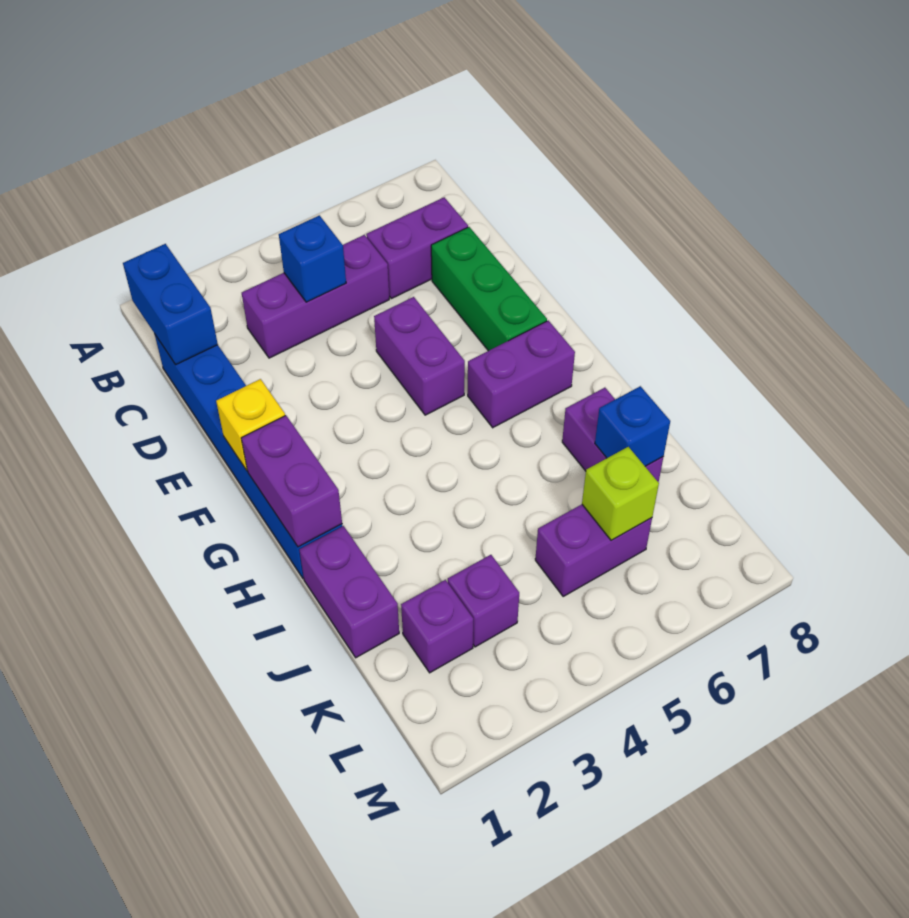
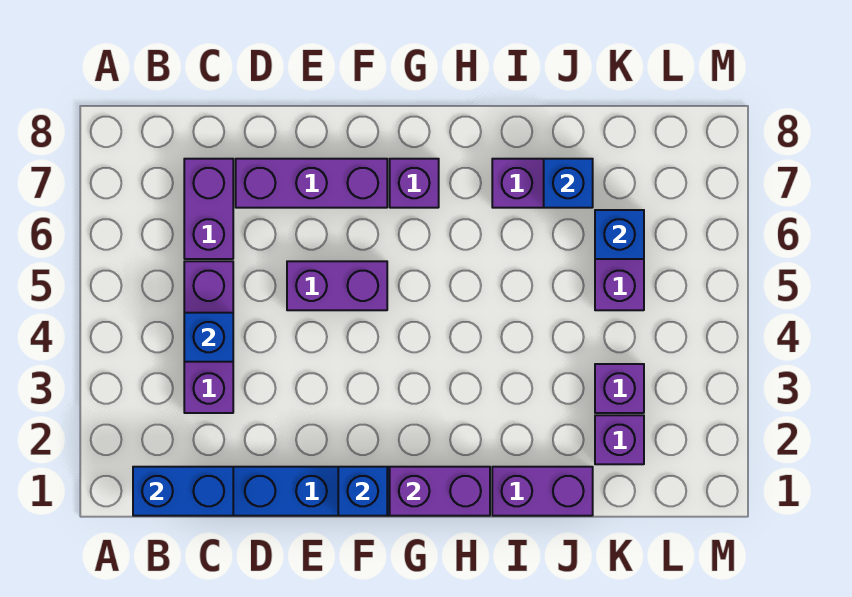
green 1x3 brick [431,227,547,351] -> purple 1x3 brick [236,159,387,208]
yellow 1x1 brick [216,379,285,471] -> blue 1x1 brick [338,467,387,516]
purple 1x2 brick [468,321,575,428] -> purple 1x1 brick [390,159,439,208]
lime 1x1 brick [582,447,659,540] -> blue 1x1 brick [595,210,644,259]

